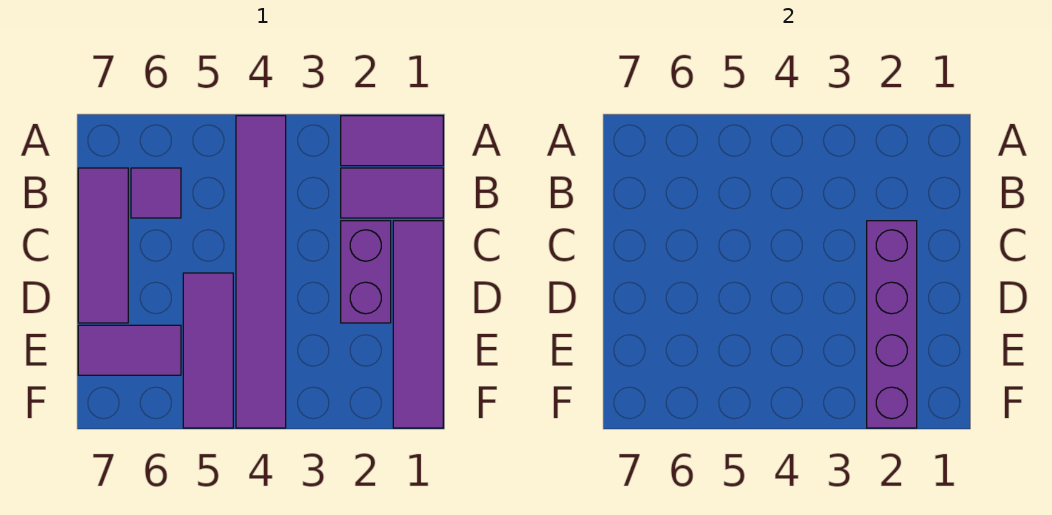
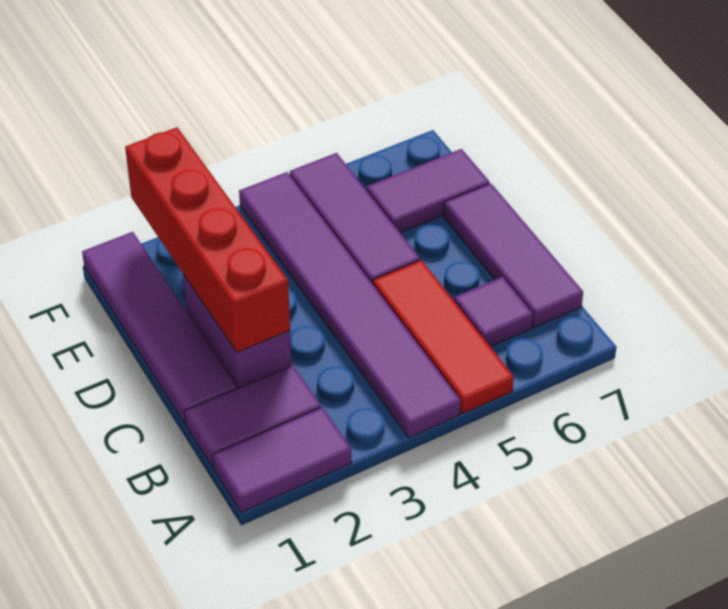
none -> red 1x3 tile [373,260,514,414]
purple 1x4 brick [867,221,917,428] -> red 1x4 brick [125,127,290,352]

